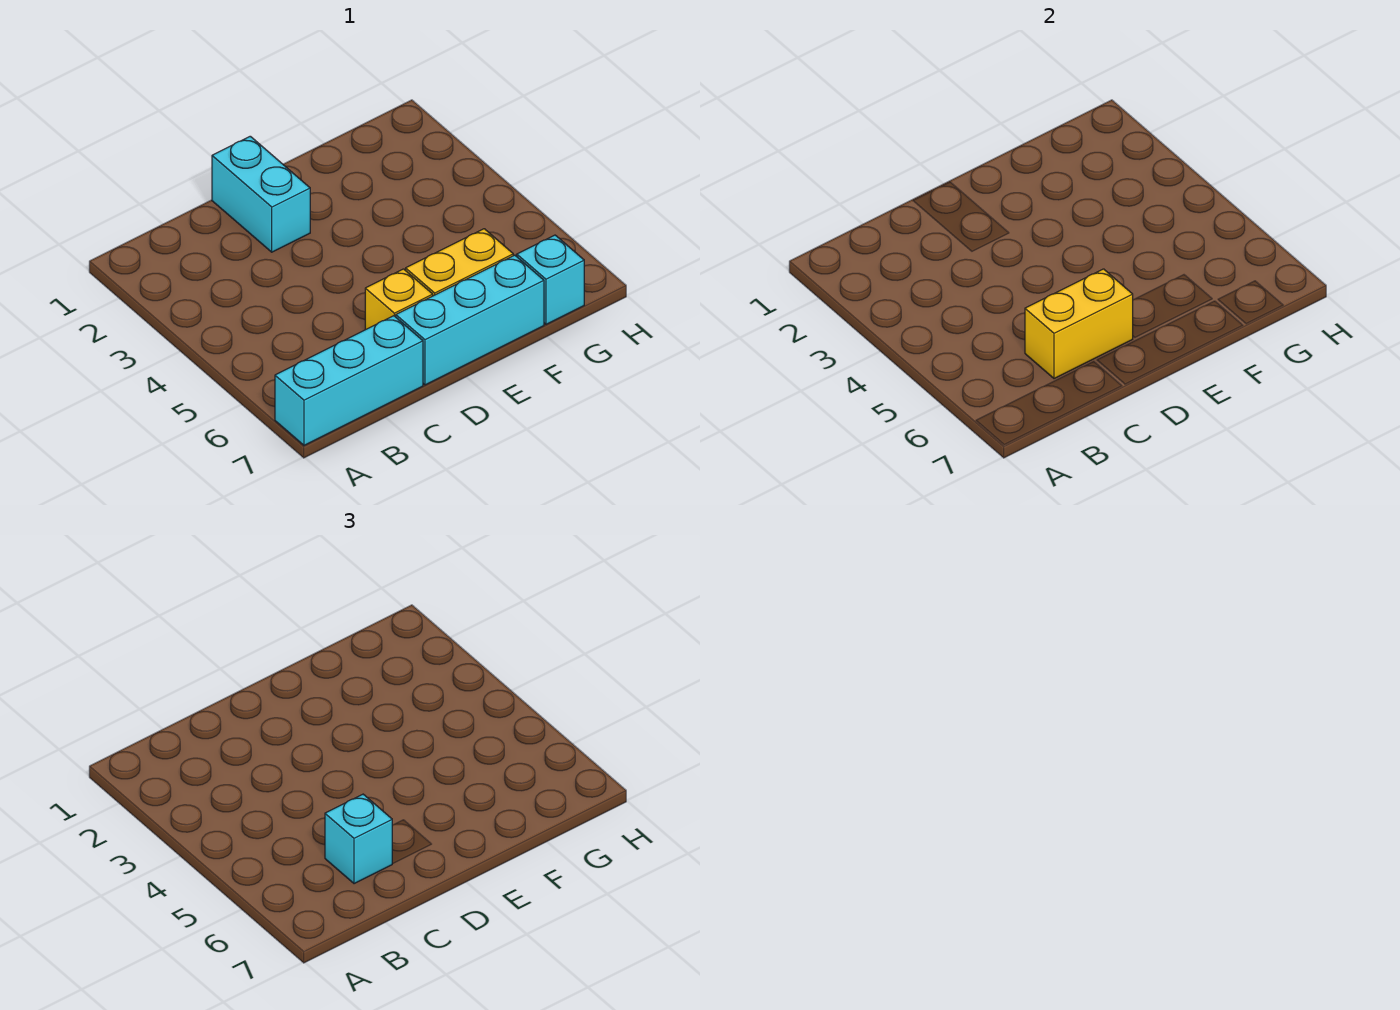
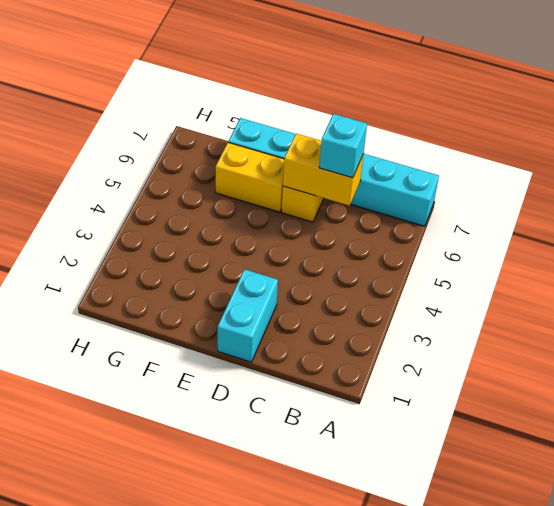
cyan 1x1 brick [517,235,584,324] -> none

